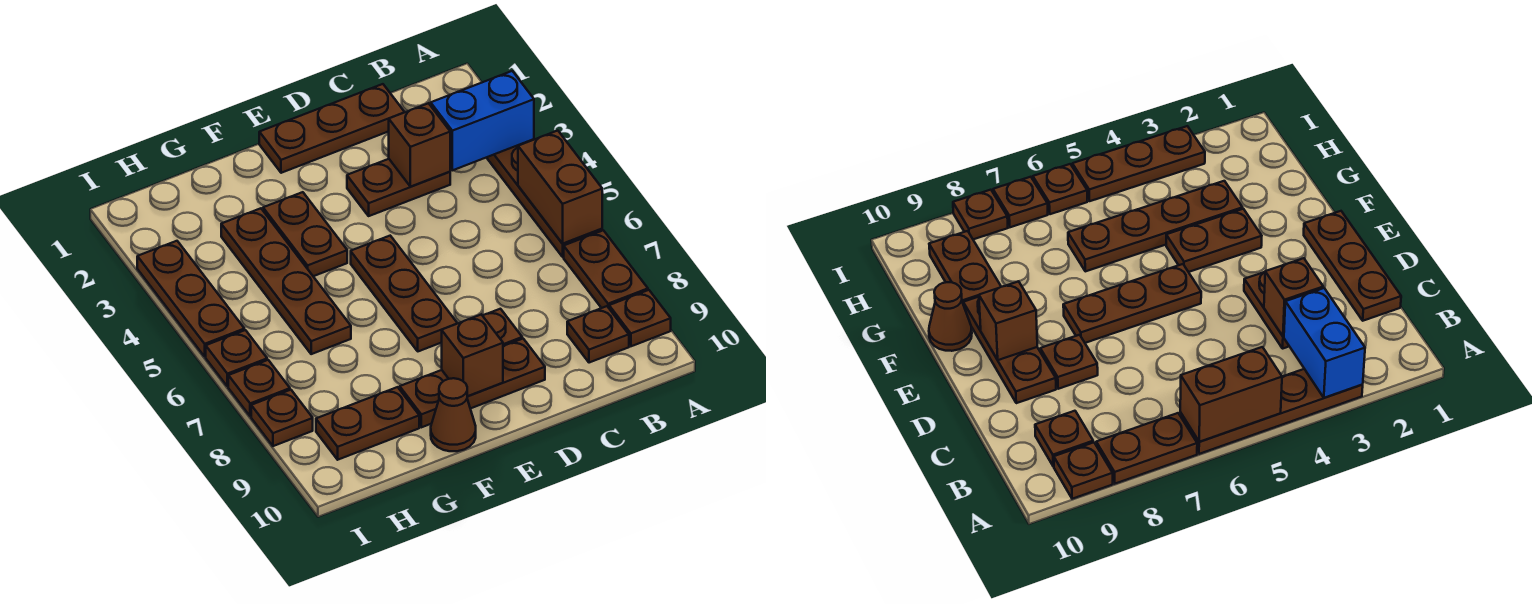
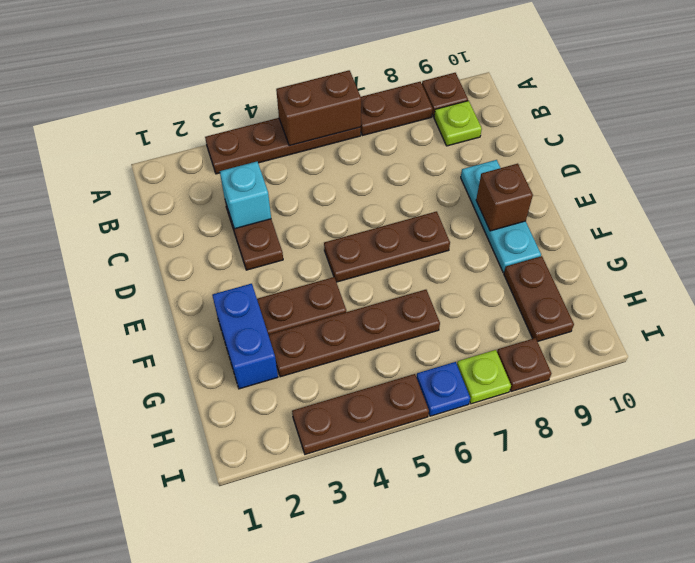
blue 1x2 brick [431,71,534,170] -> blue 1x2 brick moved to [212,284,278,389]
brown 1x1 plate [567,306,629,363] -> lime 1x1 plate [434,101,482,146]
brown 1x3 plate [259,84,404,173] -> none
brown 1x1 brick [389,103,450,187] -> cyan 1x1 brick [220,162,271,229]
brown 1x1 plate [482,309,522,346] -> none
brown 1x3 plate [400,339,545,427] -> cyan 1x3 plate [461,160,541,272]
brown 1x1 cone [431,378,476,451] -> none
brown 1x1 plate [206,330,267,387] -> blue 1x1 plate [416,362,470,416]
brown 1x1 plate [228,360,290,416] -> lime 1x1 plate [457,350,511,404]

